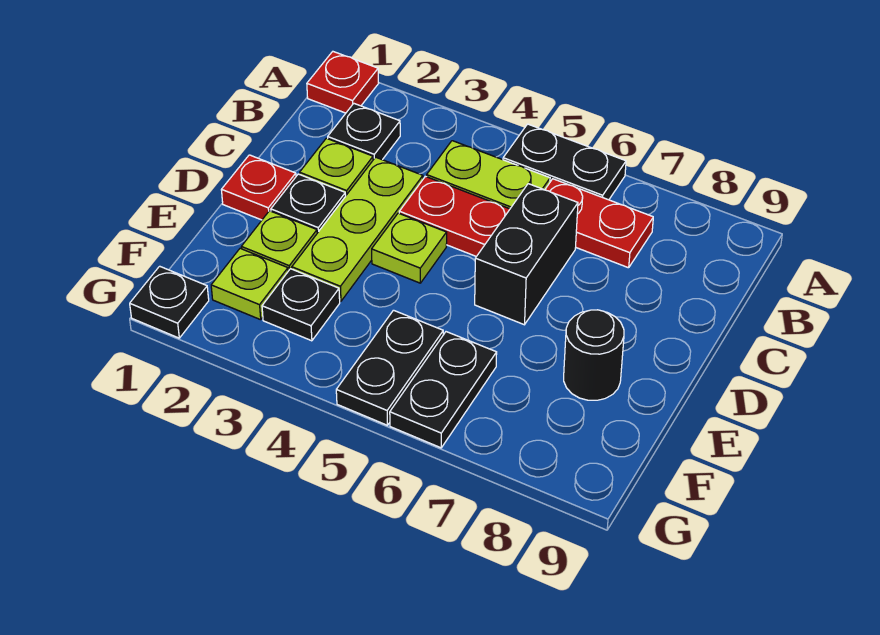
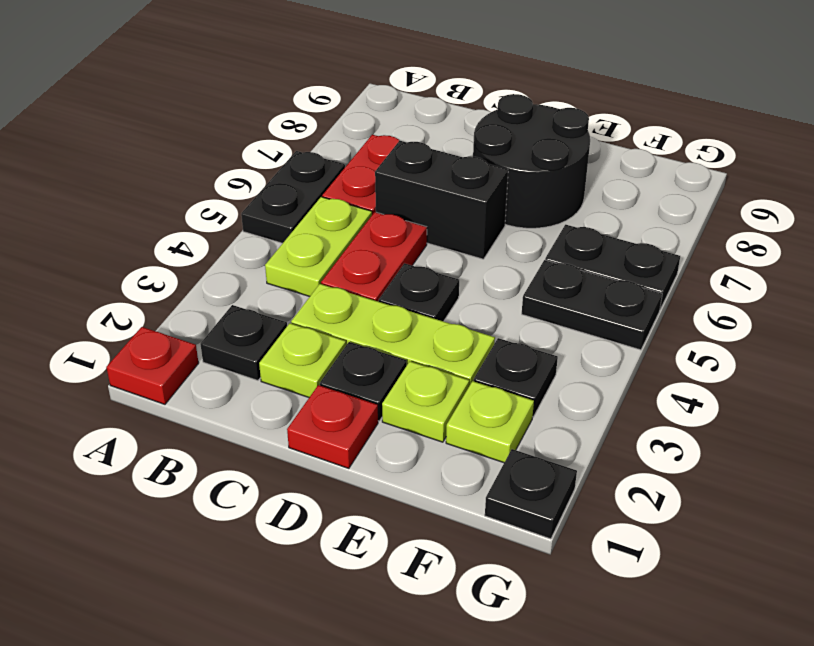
lime 1x1 plate [372,213,447,283] -> black 1x1 plate [379,263,459,321]
black 1x1 round brick [564,310,624,400] -> black 2x2 round brick [473,94,590,228]

